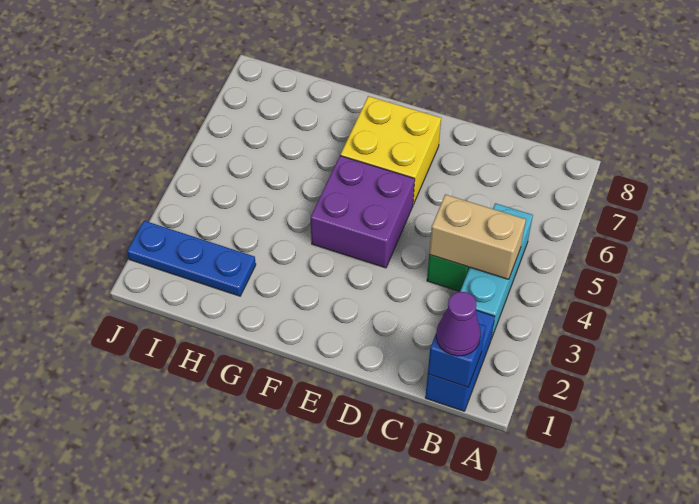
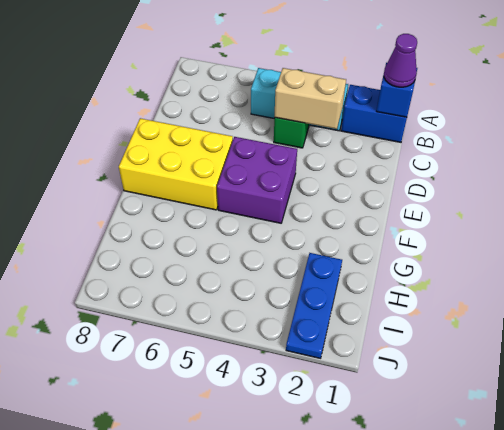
tan 1x2 brick [429,194,526,279] -> tan 1x2 brick turned to [274,68,346,129]
yellow 2x2 brick [340,96,441,204] -> yellow 2x3 brick [119,118,233,210]

